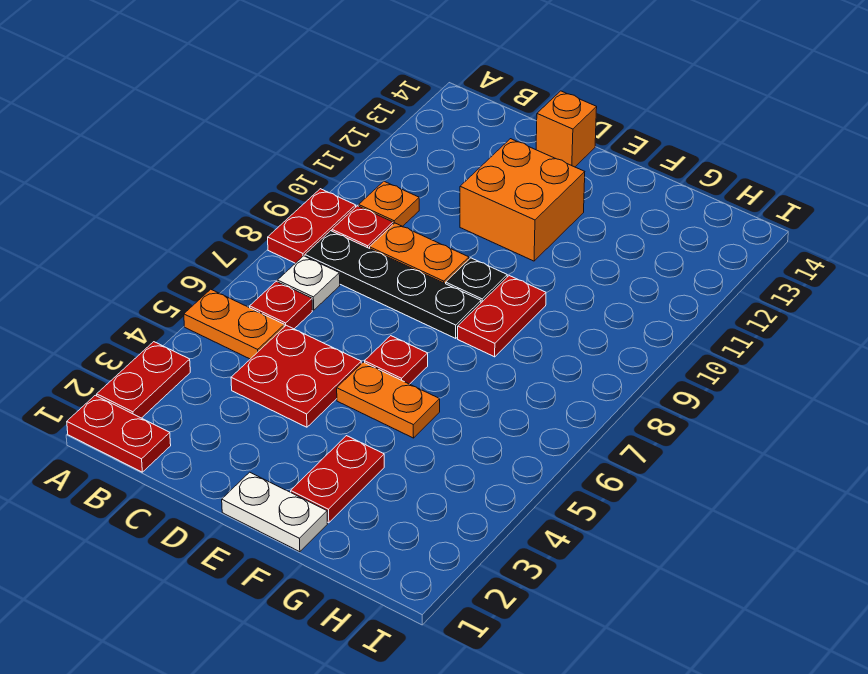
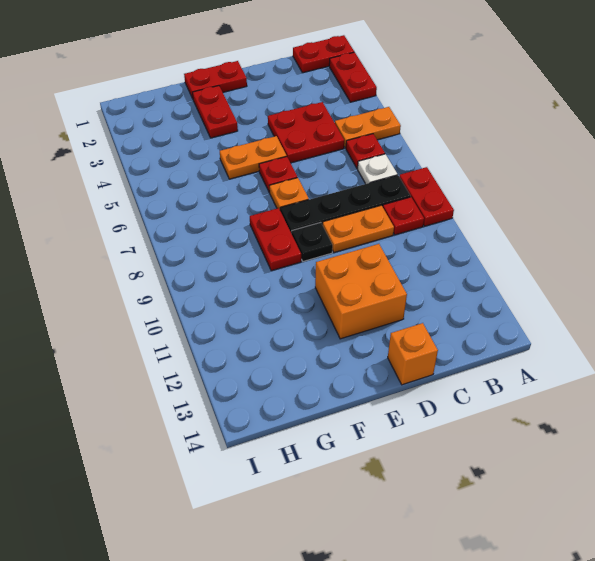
orange 1x1 plate [359,181,419,226] -> orange 1x1 plate moved to [269,178,309,209]
white 1x2 plate [222,472,327,552] -> red 1x2 plate [184,61,247,99]

